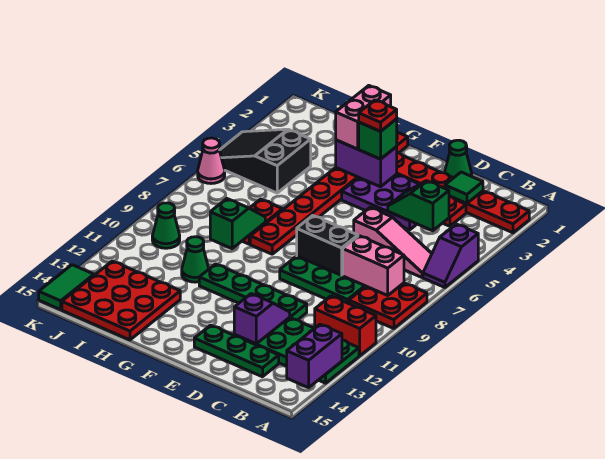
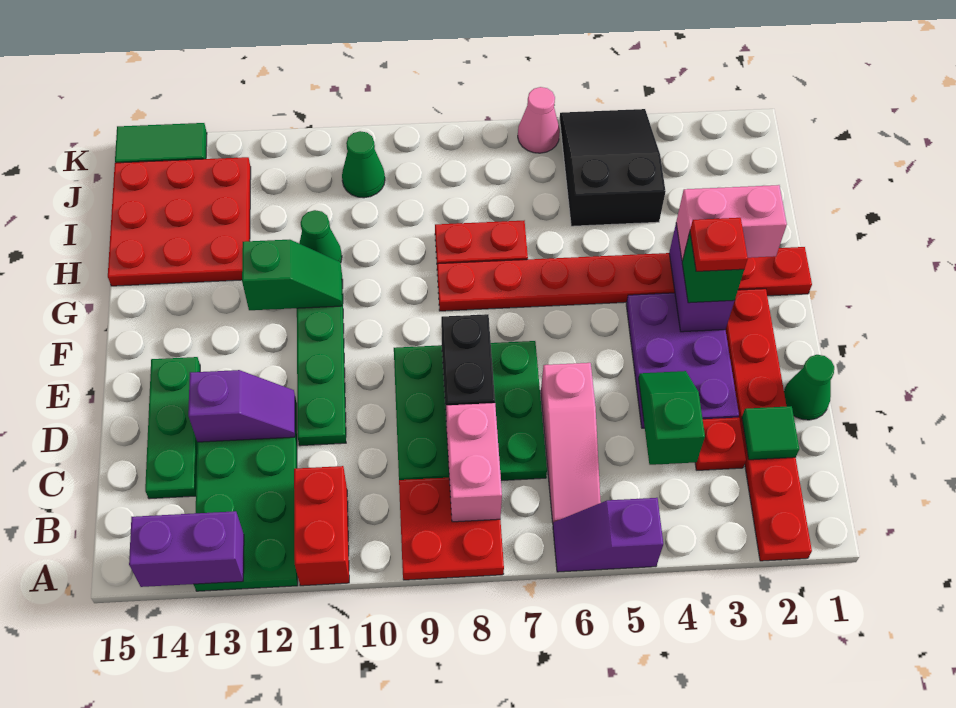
green 1x2 slope [210,199,265,249] -> green 1x2 slope moved to [242,240,342,310]

